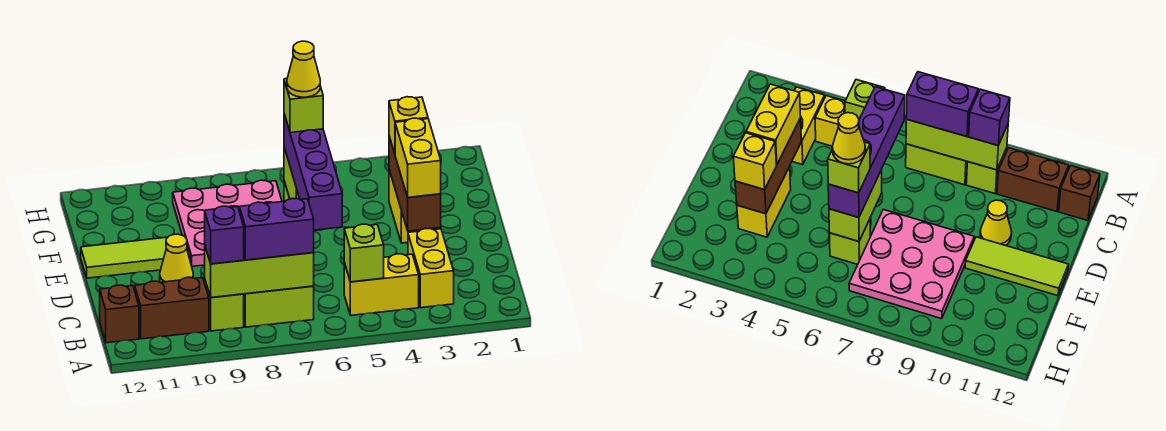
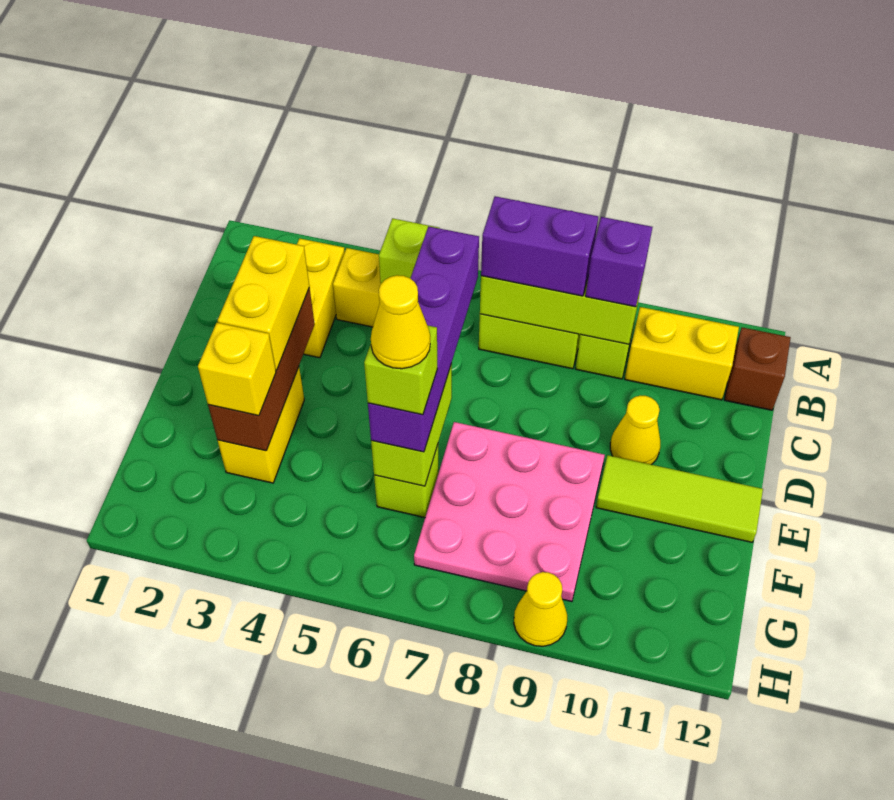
brown 1x2 brick [135,277,209,339] -> yellow 1x2 brick [625,307,739,400]
none -> yellow 1x1 cone [514,572,567,646]

